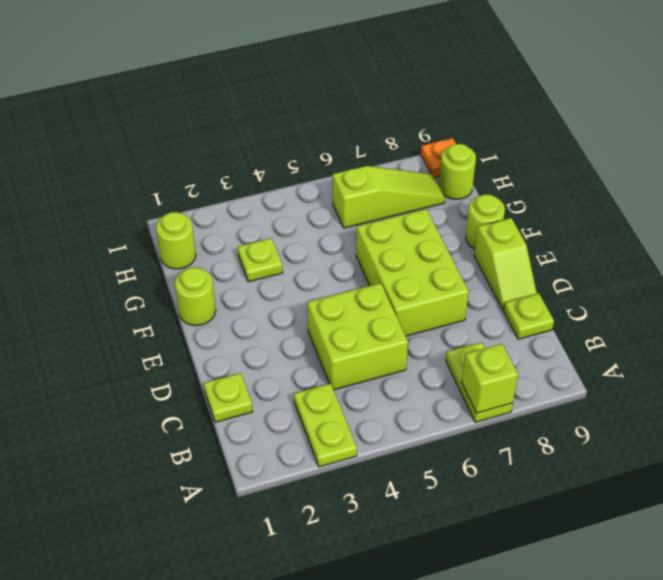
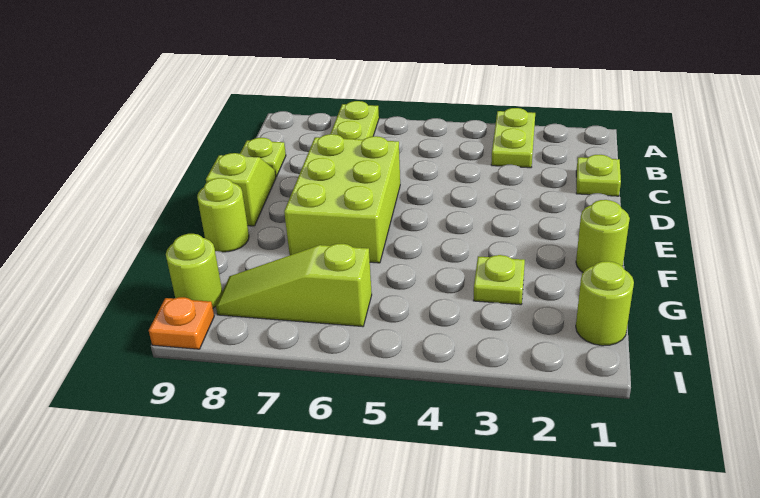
lime 1x1 brick [462,344,518,413] -> none
lime 2x2 brick [307,283,408,390] -> none

